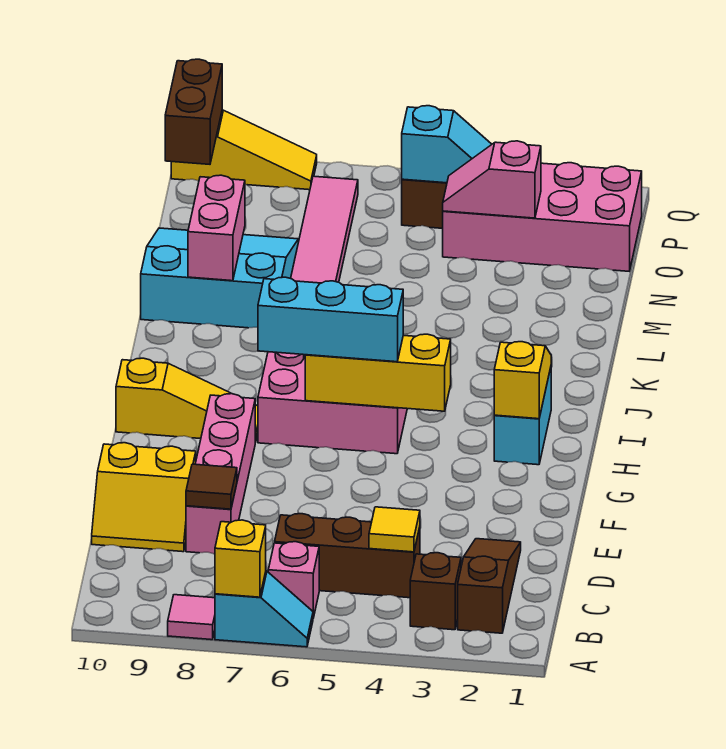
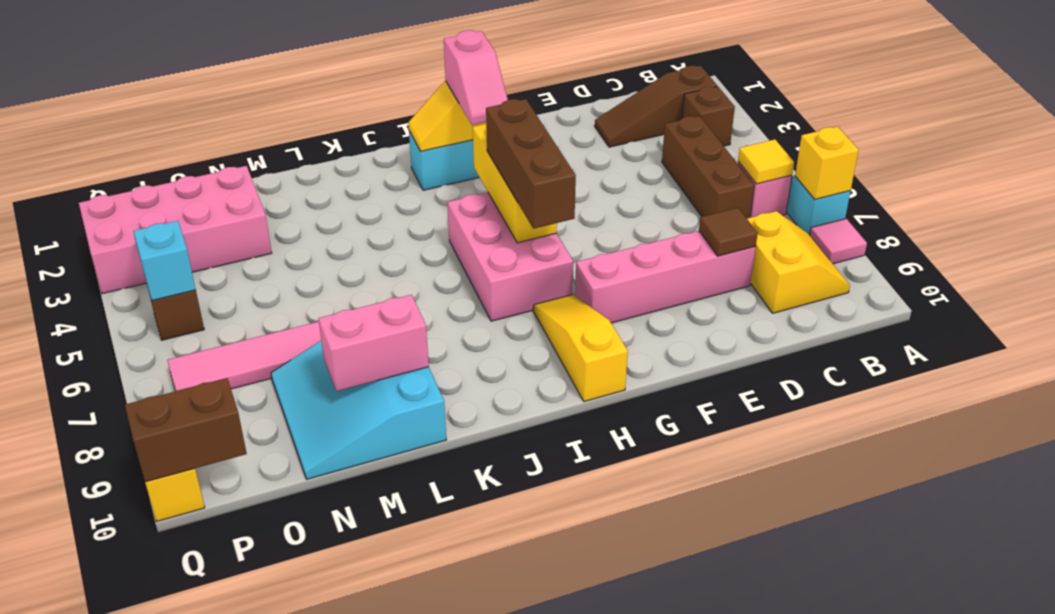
yellow 1x1 tile [369,507,420,552] -> yellow 1x1 tile moved to [738,140,794,184]
yellow 2x2 slope [92,443,196,552] -> yellow 2x2 slope moved to [747,211,850,313]
cyan 1x3 brick [258,277,403,362] -> brown 1x3 brick [486,99,576,229]
pink 2x4 brick [443,163,642,271] -> pink 2x4 brick turned to [79,166,272,294]
pink 1x2 slope [443,141,541,218] -> pink 1x2 slope moved to [444,30,508,125]

